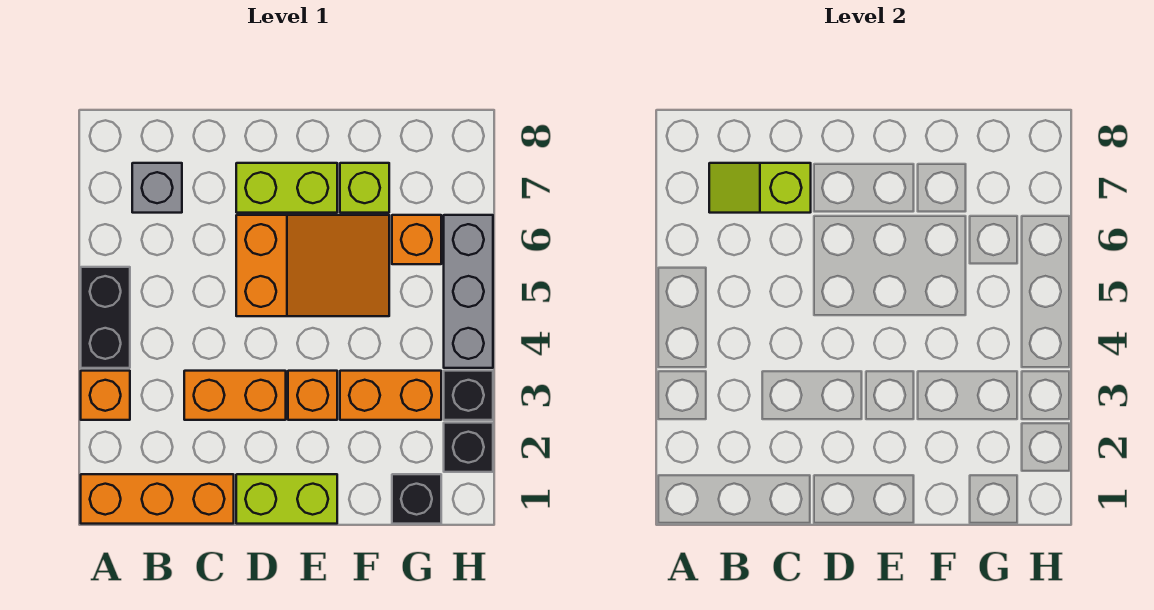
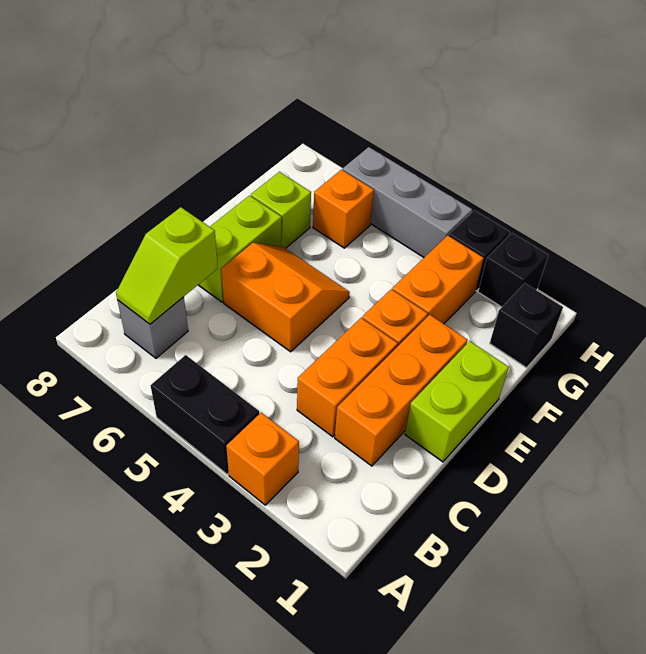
orange 1x3 brick [81,474,234,524] -> orange 1x3 brick moved to [335,315,468,466]
orange 2x3 slope [236,215,389,316] -> orange 2x2 slope [221,243,350,352]

